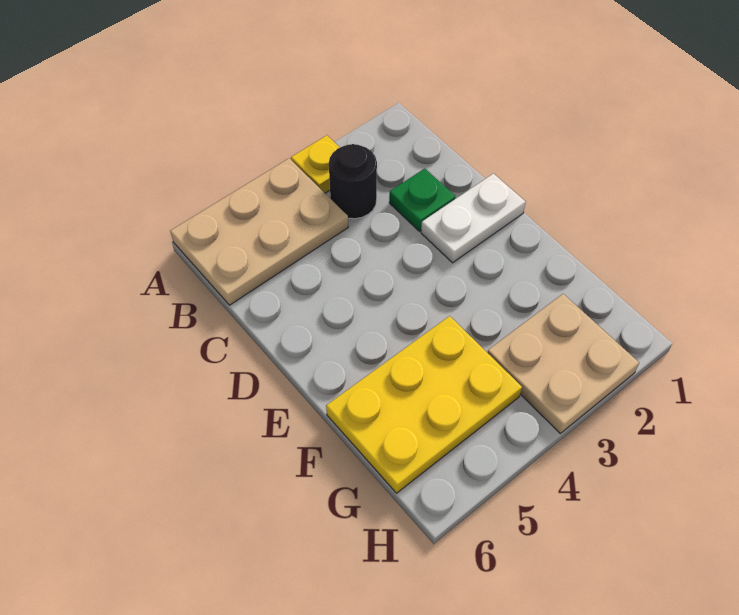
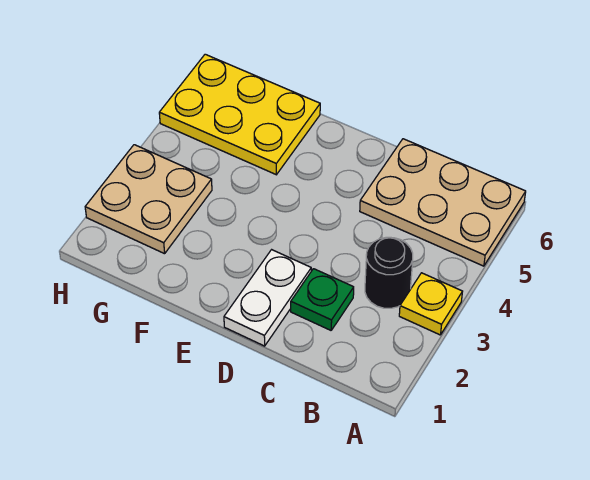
tan 2x3 plate [170,159,348,305] -> tan 2x3 plate turned to [360,139,526,266]
yellow 2x3 plate [326,316,522,493] -> yellow 2x3 plate turned to [159,54,320,175]

